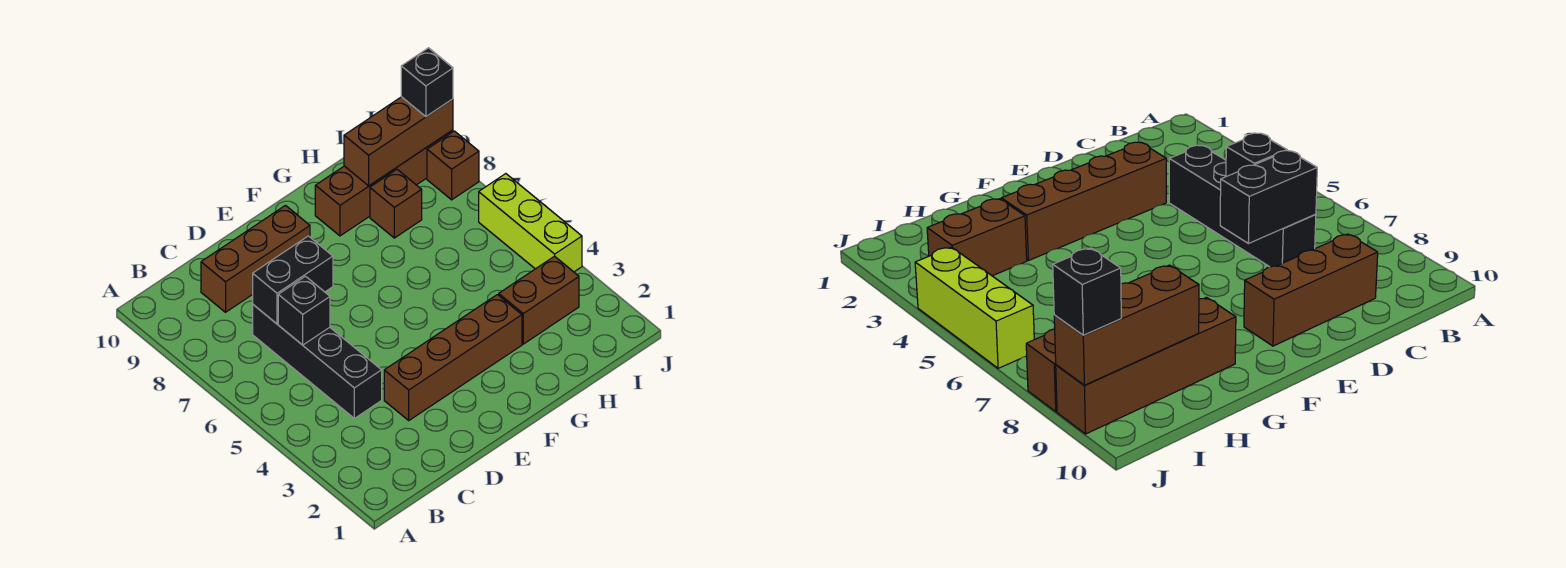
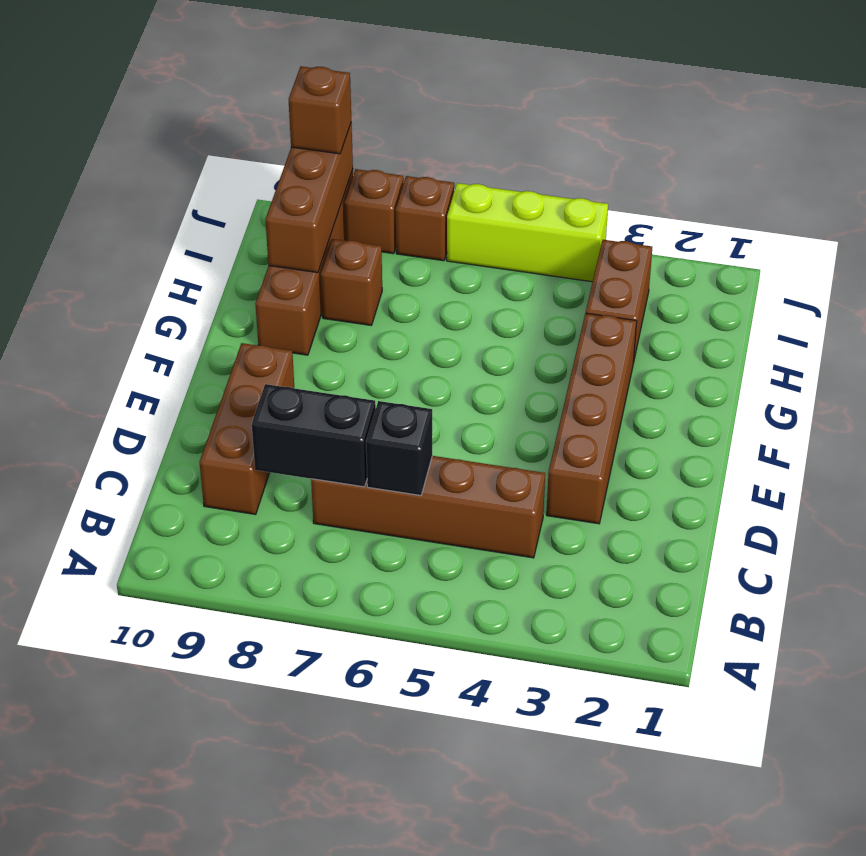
black 1x4 brick [253,305,382,418] -> brown 1x4 brick [311,456,545,558]
black 1x2 brick [253,236,333,324] -> black 1x2 brick turned to [252,384,376,487]
none -> brown 1x1 brick [396,176,454,261]
black 1x1 brick [401,48,453,117] -> brown 1x1 brick [289,66,351,154]

